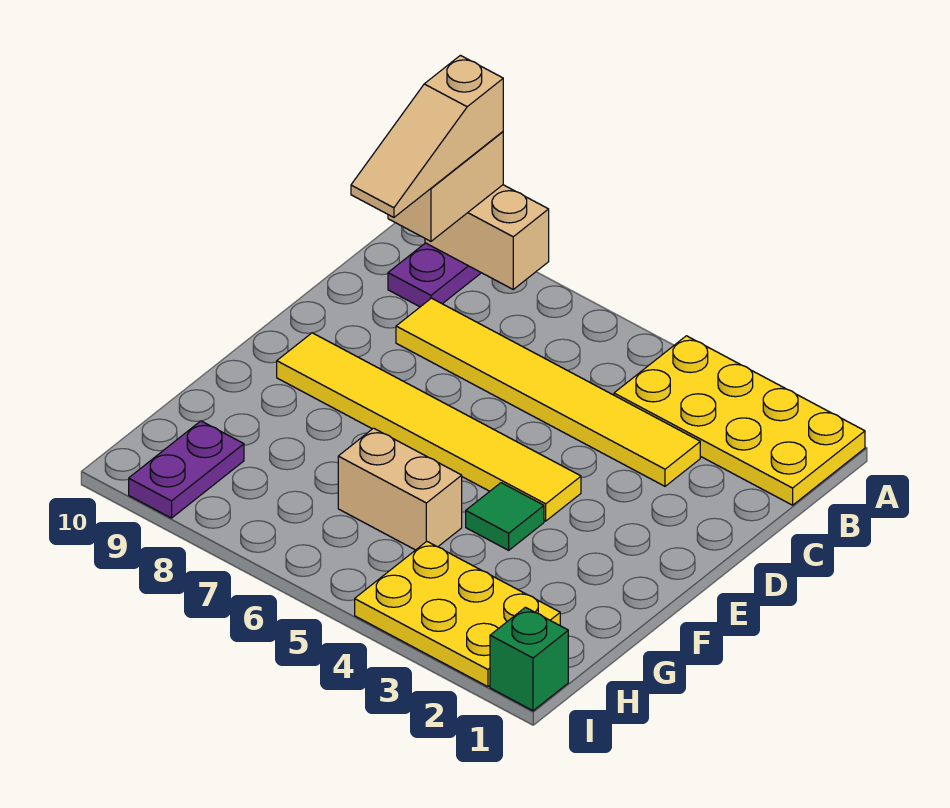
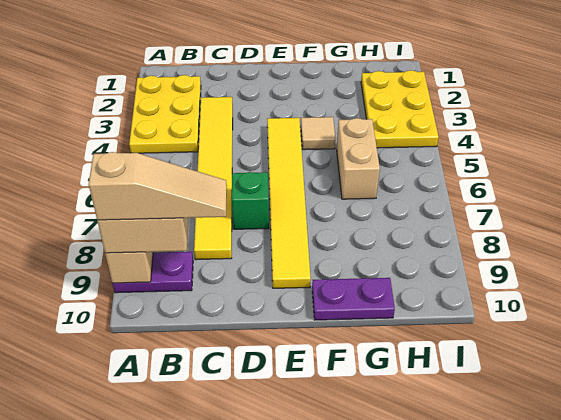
yellow 2x4 plate [614,336,865,505] -> yellow 2x3 plate [129,75,201,153]
green 1x1 tile [466,483,544,550] -> tan 1x1 tile [301,117,335,150]
purple 1x2 plate [129,421,244,518] -> purple 1x2 plate moved to [312,278,395,320]
green 1x1 brick [490,607,568,711] -> green 1x1 brick moved to [232,172,269,229]

